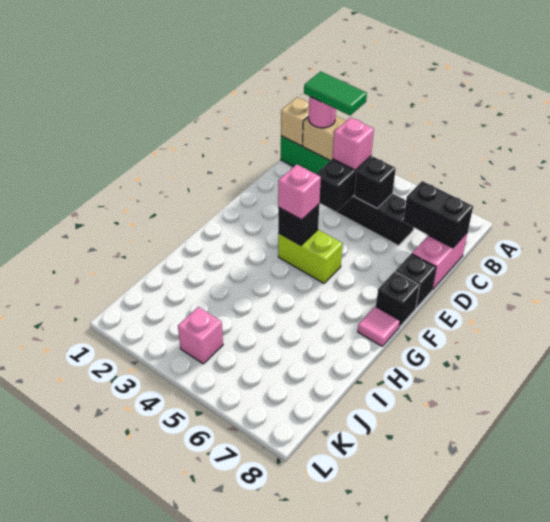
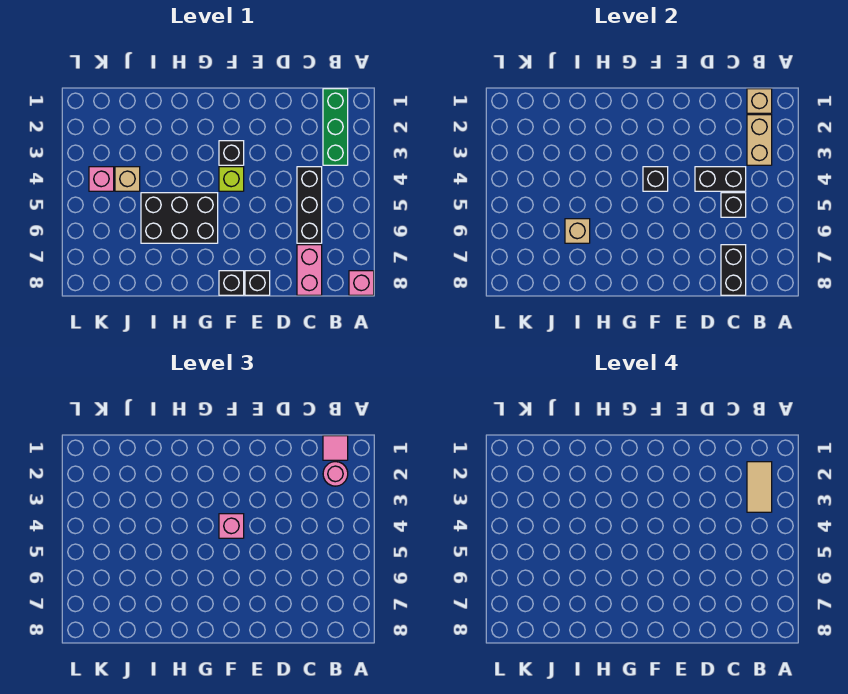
green 1x2 tile [304,71,367,115] -> tan 1x2 tile [747,462,772,512]
pink 1x1 brick [332,117,374,170] -> pink 1x1 brick moved to [349,271,374,295]
pink 1x2 brick [412,232,468,290] -> pink 1x2 brick turned to [297,245,322,295]
none -> black 1x1 brick [219,141,244,165]
lime 1x2 brick [278,230,343,283] -> lime 1x1 brick [219,167,244,191]
none -> black 2x3 brick [141,193,218,243]
pink 1x1 tile [358,306,400,346] -> pink 1x1 tile moved to [323,436,348,460]
none -> tan 1x1 brick [565,219,590,243]
none -> tan 1x1 brick [115,167,140,191]

